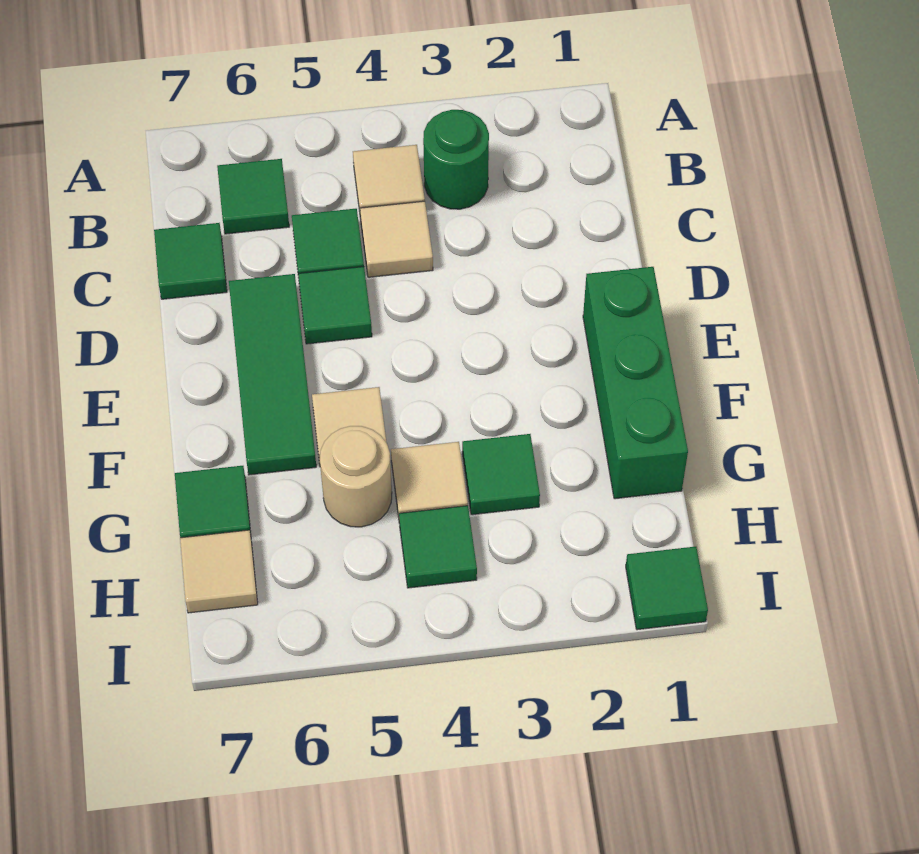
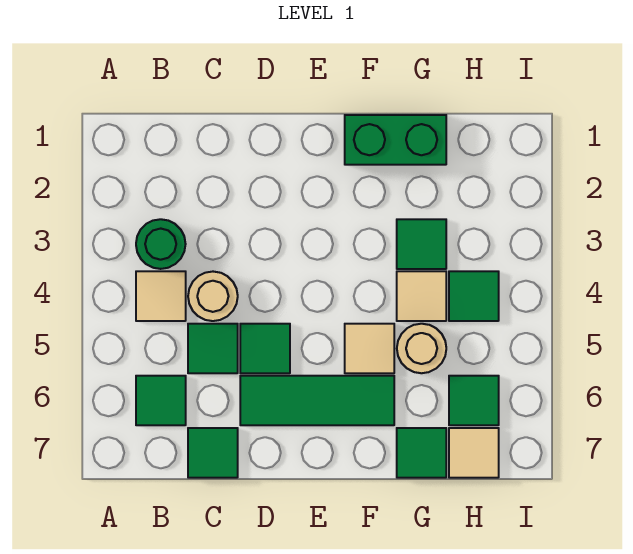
tan 1x1 tile [360,201,433,277] -> tan 1x1 round brick [188,272,238,321]
green 1x3 brick [583,267,688,499] -> green 1x2 brick [345,115,446,165]
green 1x1 tile [626,547,708,630] -> green 1x1 tile moved to [449,376,499,425]

